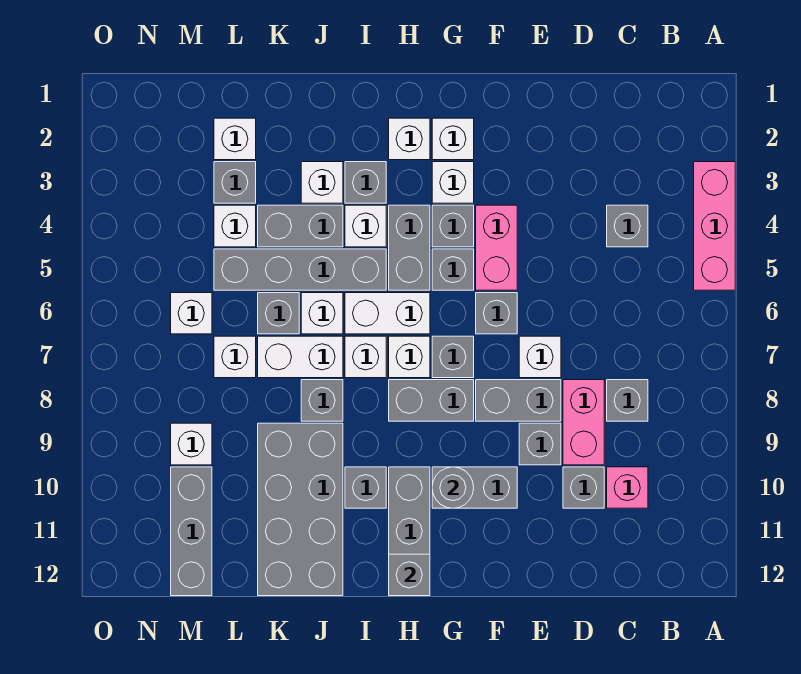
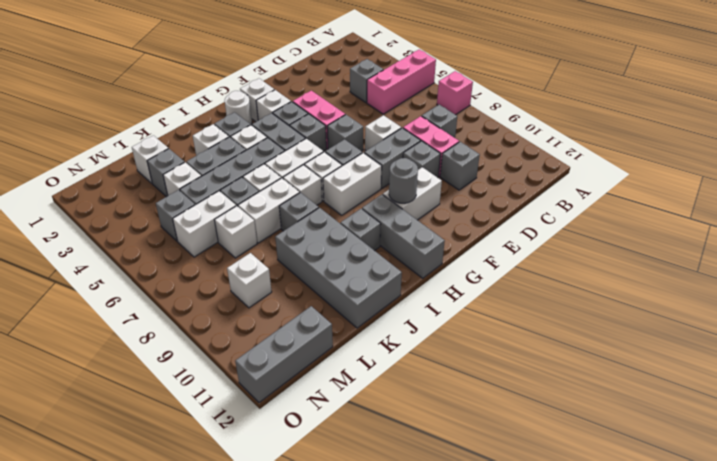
pink 1x3 brick [694,162,735,290] -> pink 1x3 brick turned to [367,50,436,114]
pink 1x1 brick [607,467,648,508] -> pink 1x1 brick moved to [437,71,473,115]
grey 1x2 brick [432,467,517,508] -> white 1x2 brick [383,167,442,220]
grey 1x2 brick [389,380,474,421] -> white 1x2 brick [323,153,382,215]
white 1x1 brick [389,118,430,160] -> white 1x1 round brick [225,91,252,125]
grey 1x1 brick [389,554,430,596] -> grey 1x1 brick moved to [156,190,195,241]
white 1x1 brick [171,293,212,334] -> white 1x2 brick [173,191,236,257]
grey 1x3 brick [171,467,212,596] -> grey 1x3 brick turned to [235,306,333,403]

